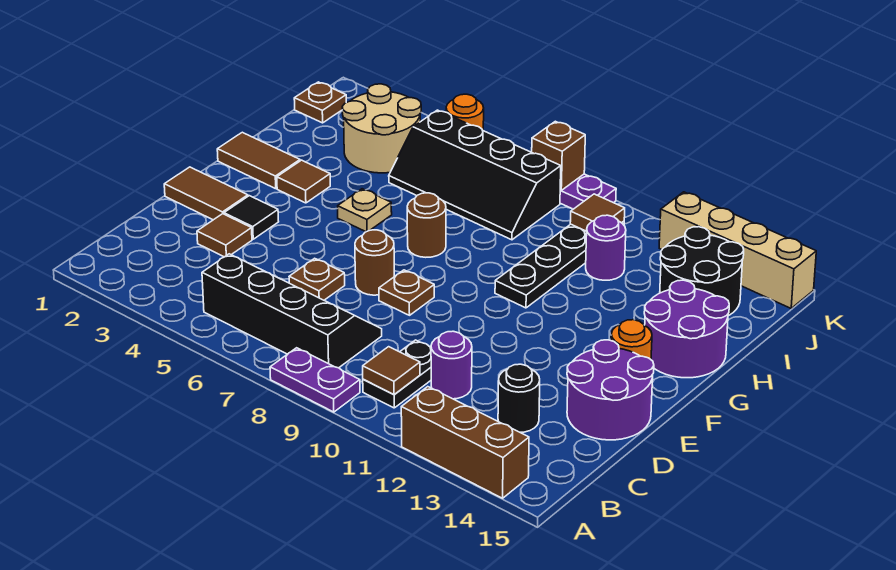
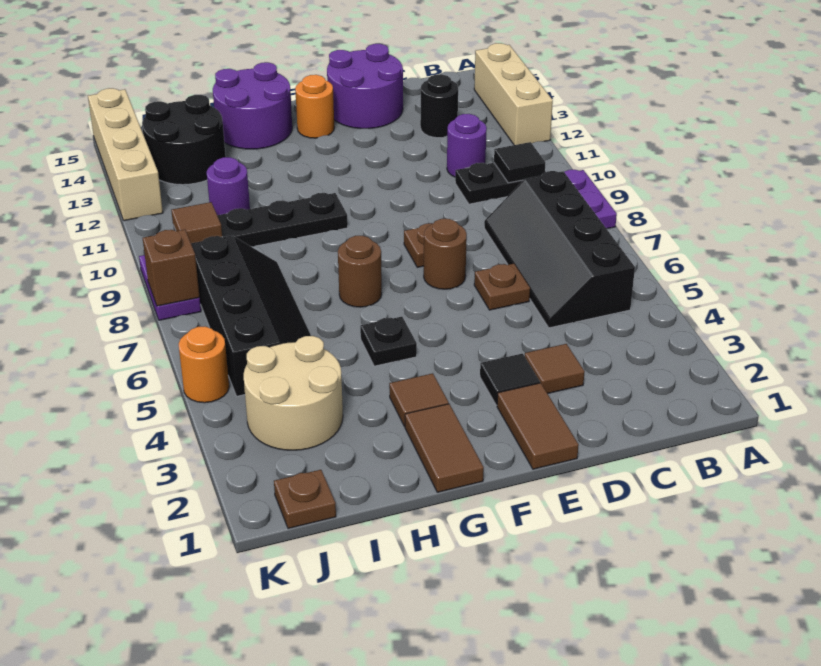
brown 1x3 brick [401,387,529,498] -> tan 1x3 brick [474,43,553,145]
brown 1x1 tile [363,347,420,395] -> black 1x1 tile [494,142,546,183]
tan 1x1 plate [338,189,392,232] -> black 1x1 plate [360,317,417,366]

